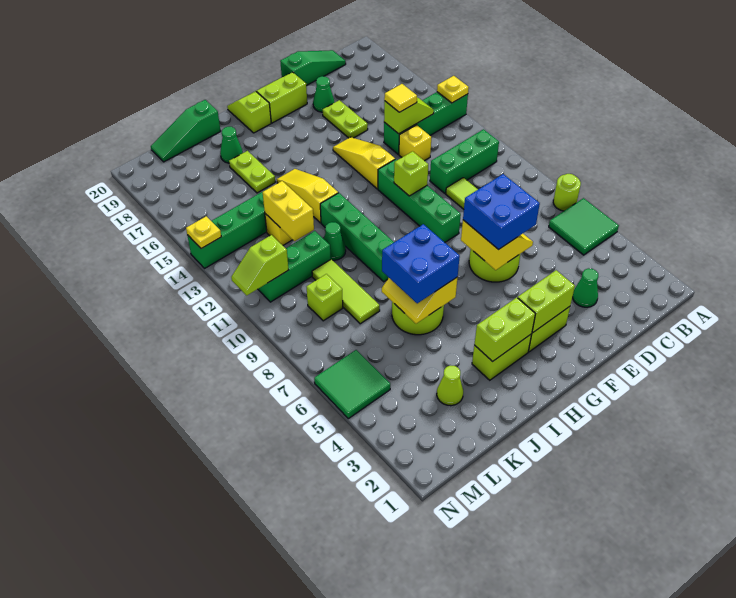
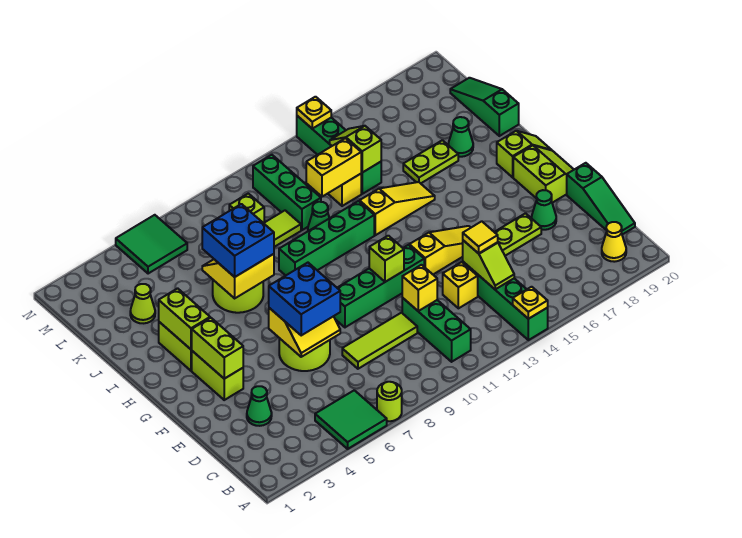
none -> yellow 1x1 cone [602,222,626,262]
none -> yellow 1x1 brick [402,265,437,311]
lime 1x2 slope [231,235,289,295] -> lime 1x2 slope moved to [330,126,381,173]

